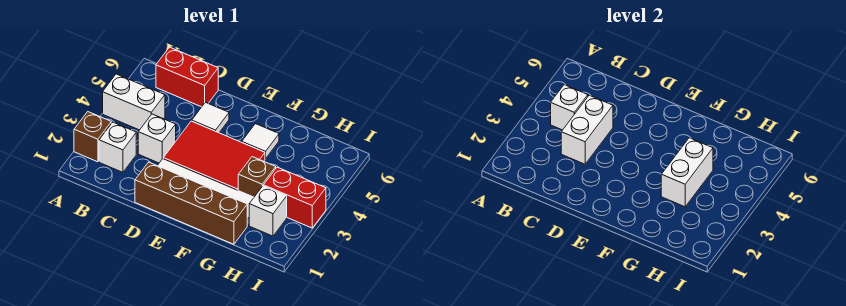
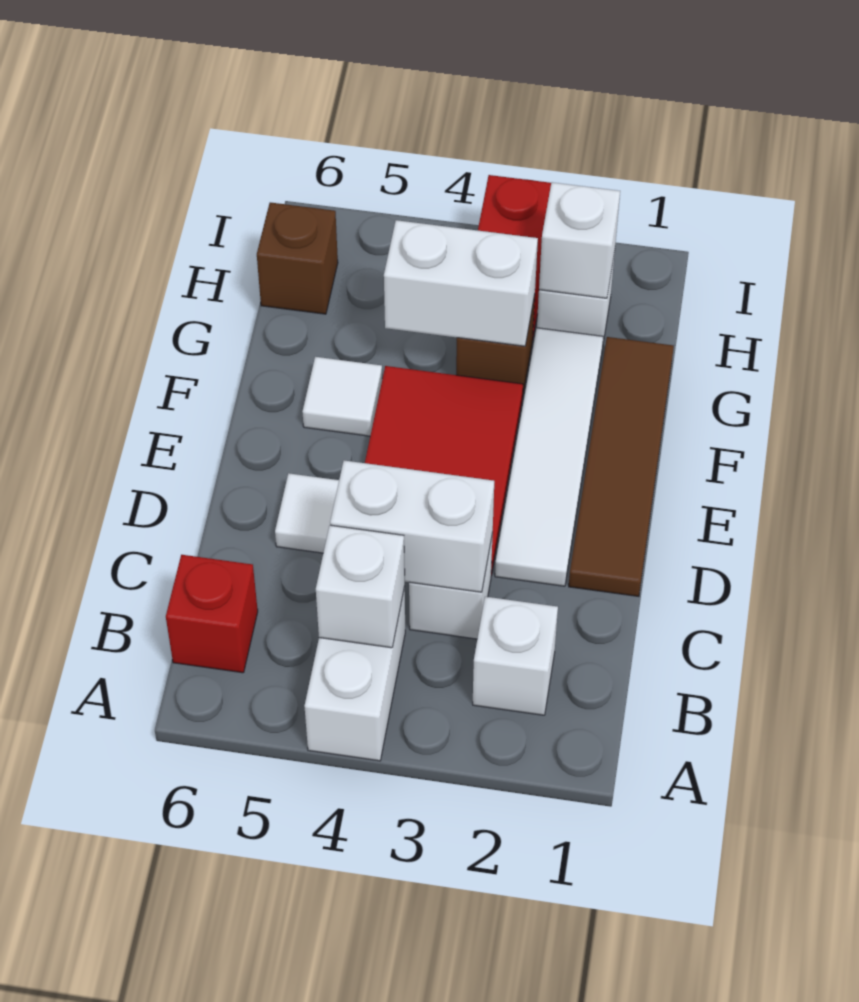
brown 1x1 brick [74,112,111,162] -> brown 1x1 brick moved to [257,202,338,314]
red 1x2 brick [156,47,218,107] -> red 1x1 brick [166,555,258,673]
brown 1x4 brick [135,162,247,244] -> brown 1x4 tile [569,337,674,597]
none -> white 1x1 brick [539,182,620,298]

